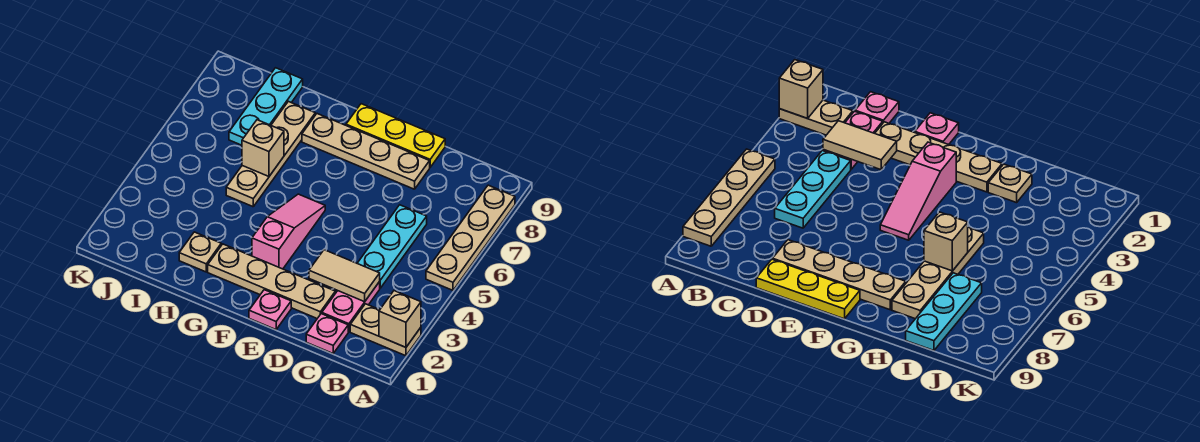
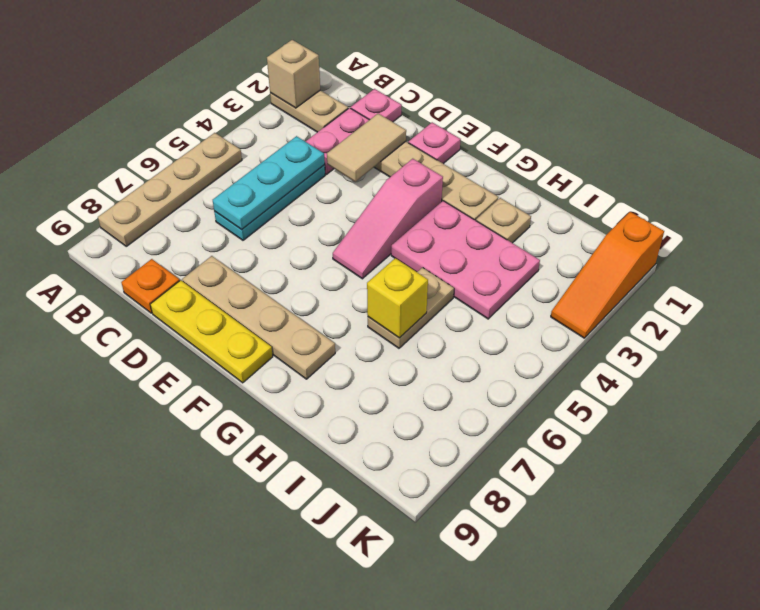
tan 1x2 tile [309,250,380,302] -> tan 1x2 tile turned to [327,114,406,182]
none -> orange 1x1 plate [121,259,180,313]
none -> pink 2x3 plate [391,201,540,319]
tan 1x4 plate [226,101,315,207] -> tan 1x2 plate [368,268,454,348]
tan 1x1 brick [242,120,284,176] -> yellow 1x1 brick [367,258,428,338]
cyan 1x3 plate [229,68,303,145] -> cyan 1x3 plate moved to [213,136,325,230]
none -> orange 1x3 slope [551,212,664,338]

